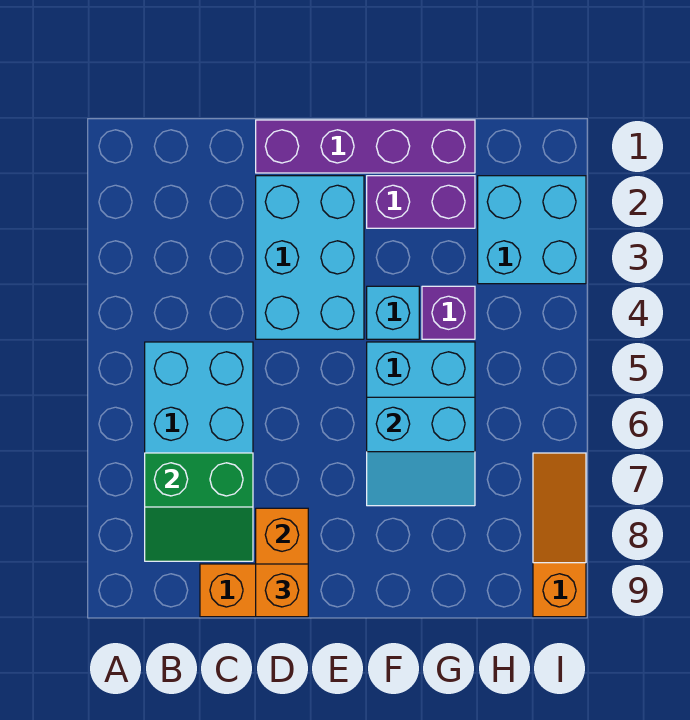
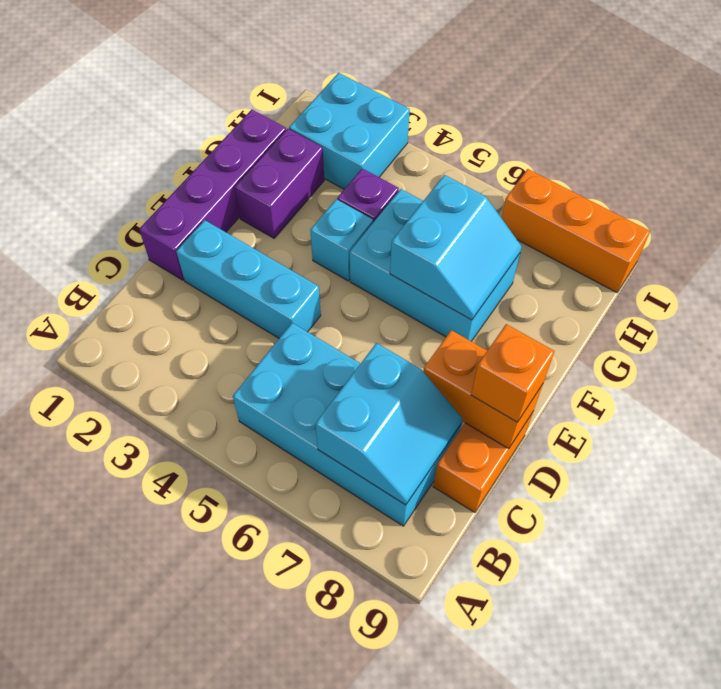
green 2x2 slope [145,453,253,561] -> cyan 2x2 slope [315,343,462,505]
cyan 2x3 brick [256,176,364,339] -> cyan 1x3 brick [176,220,321,338]
orange 1x3 slope [533,453,586,617] -> orange 1x3 brick [502,169,650,293]

